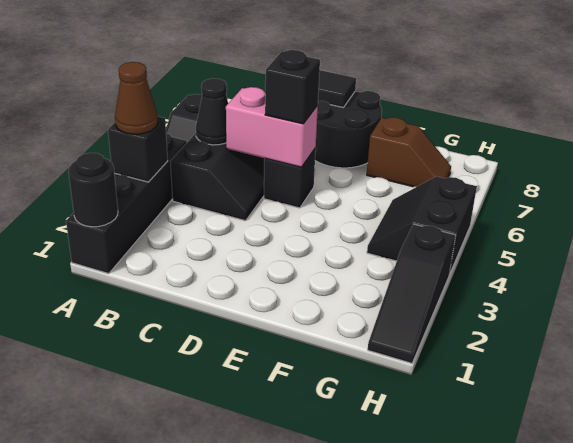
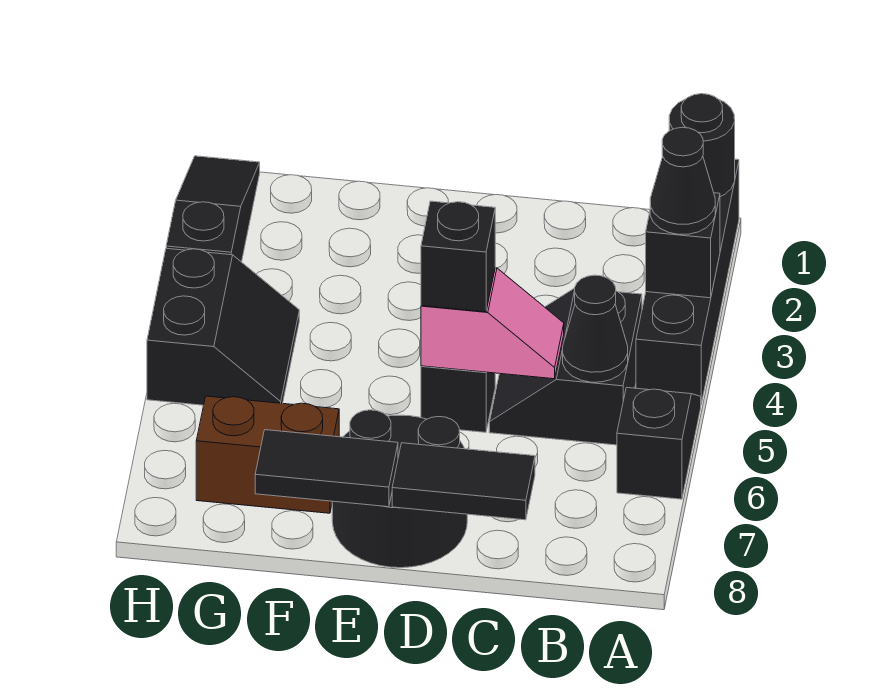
brown 1x1 cone [115,62,158,134] -> black 1x1 cone [650,127,715,234]
pink 1x2 brick [226,87,318,167] -> pink 1x2 slope [421,268,564,379]
none -> black 1x2 tile [255,430,398,507]
brown 1x2 slope [367,117,451,187] -> brown 1x2 brick [196,396,339,513]

